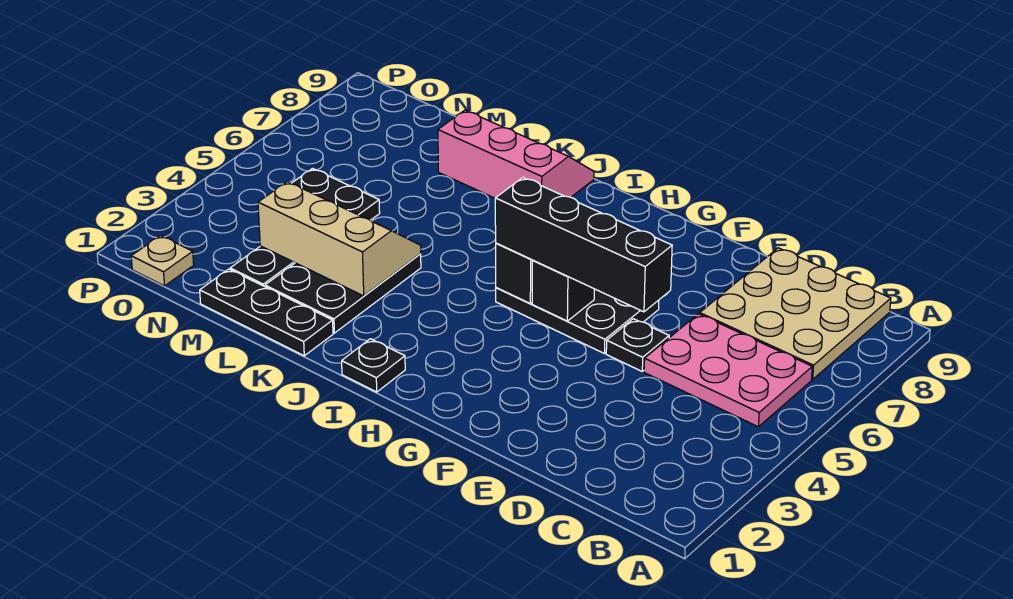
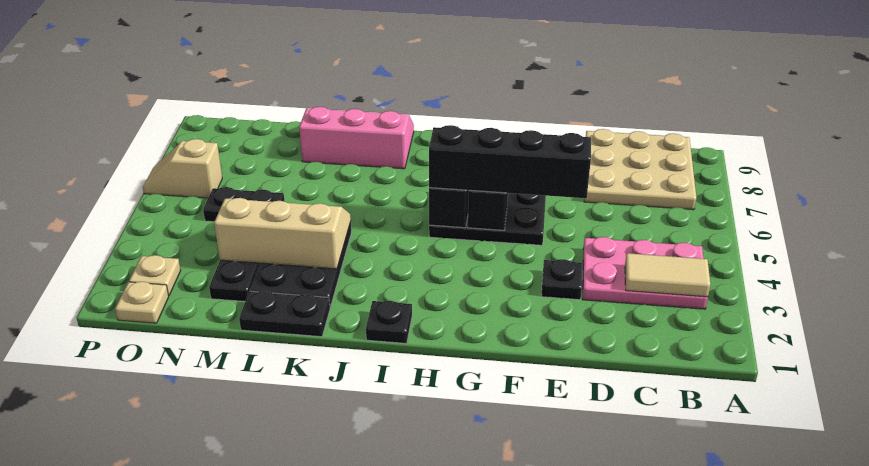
none -> tan 1x2 tile [625,253,710,297]
pink 2x3 plate [644,314,812,427] -> pink 2x3 plate moved to [583,237,708,309]
black 1x1 plate [606,319,669,371] -> black 1x1 plate moved to [541,259,582,300]
black 1x3 plate [200,269,333,356] -> black 1x2 plate [239,291,330,337]
none -> tan 1x1 plate [129,255,181,296]
none -> tan 1x2 slope [143,139,222,198]

